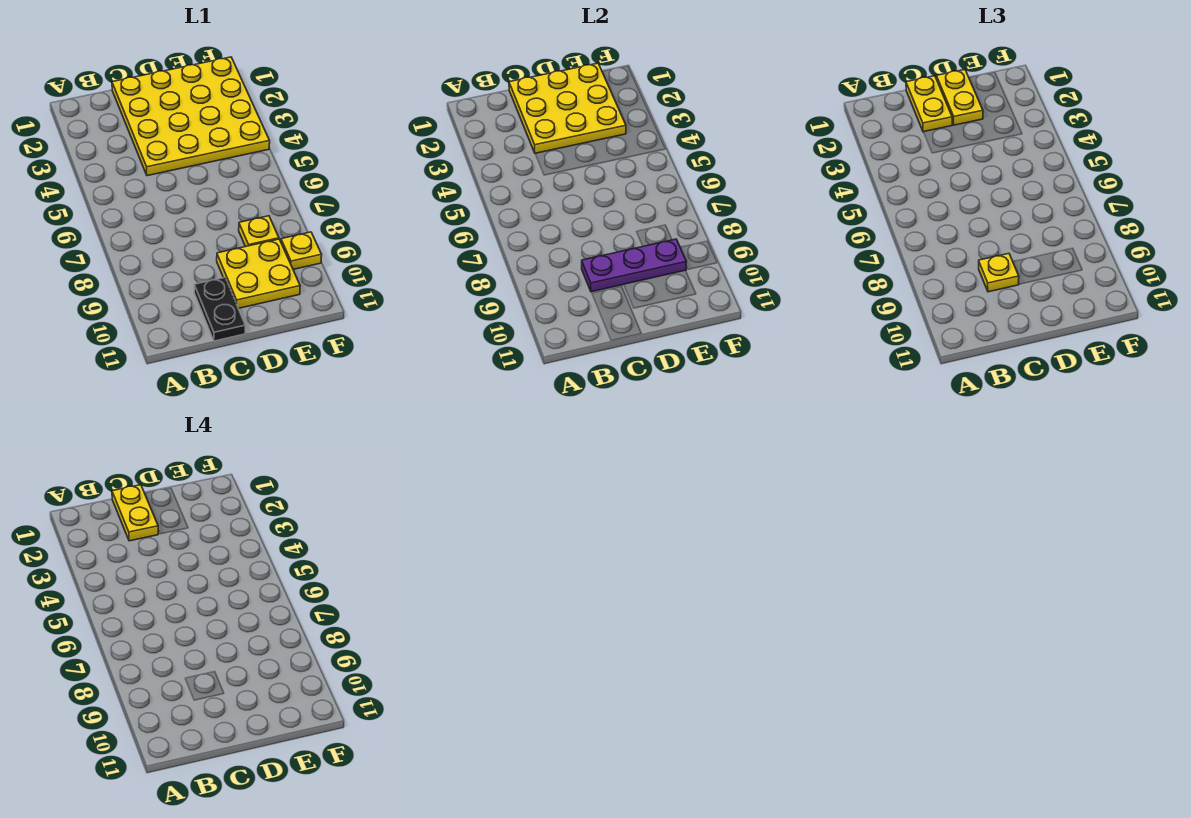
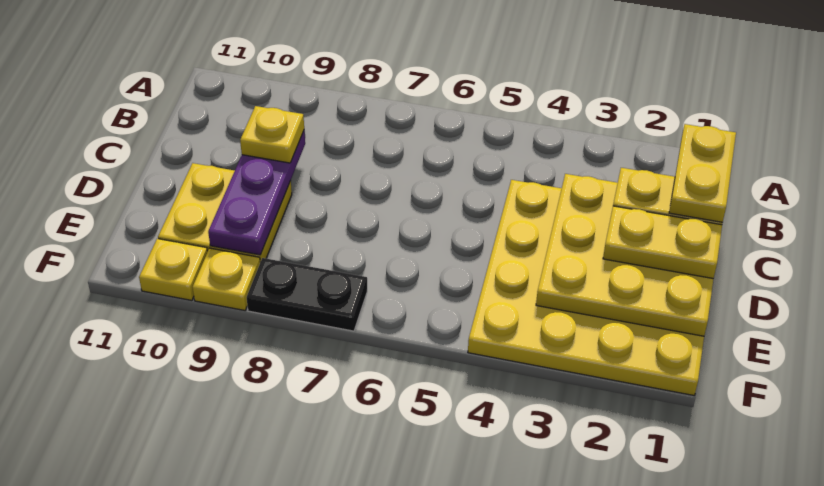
yellow 1x2 plate [112,485,158,541] -> yellow 1x2 plate turned to [669,124,736,222]
black 1x2 plate [194,277,245,341] -> black 1x2 plate moved to [247,258,367,331]
yellow 1x1 plate [239,216,279,247] -> yellow 1x1 plate moved to [139,239,207,300]

